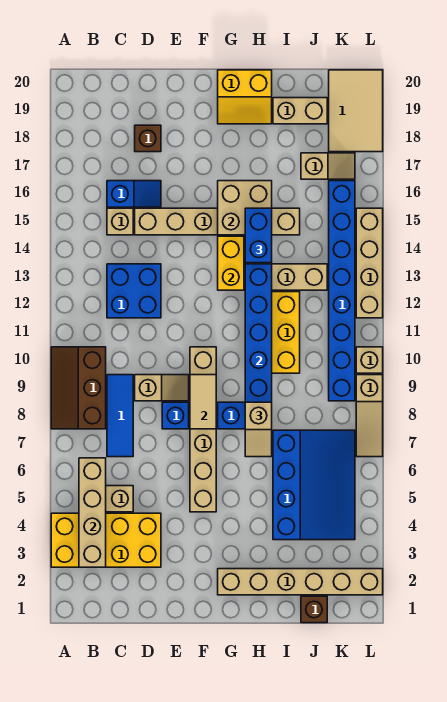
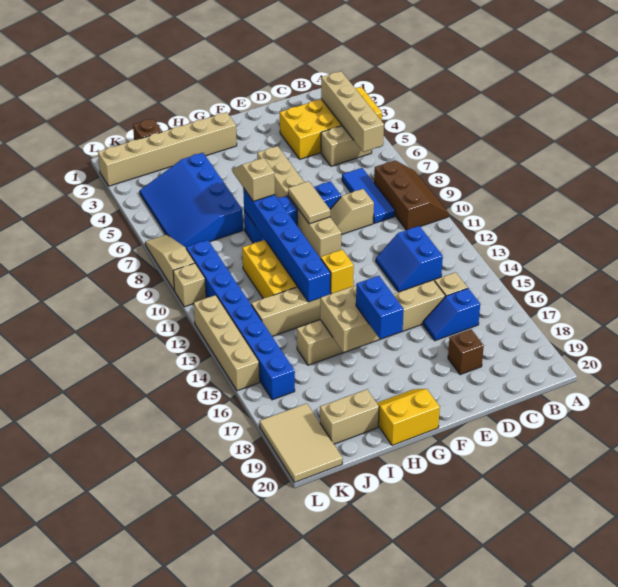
blue 2x2 brick [107,264,161,318] -> blue 2x2 slope [376,226,443,292]
yellow 1x2 brick [218,236,244,290] -> yellow 1x1 brick [321,250,354,294]
blue 1x2 brick [245,208,272,263] -> blue 1x2 brick moved to [356,276,404,339]
tan 1x2 slope [301,153,355,179] -> none

